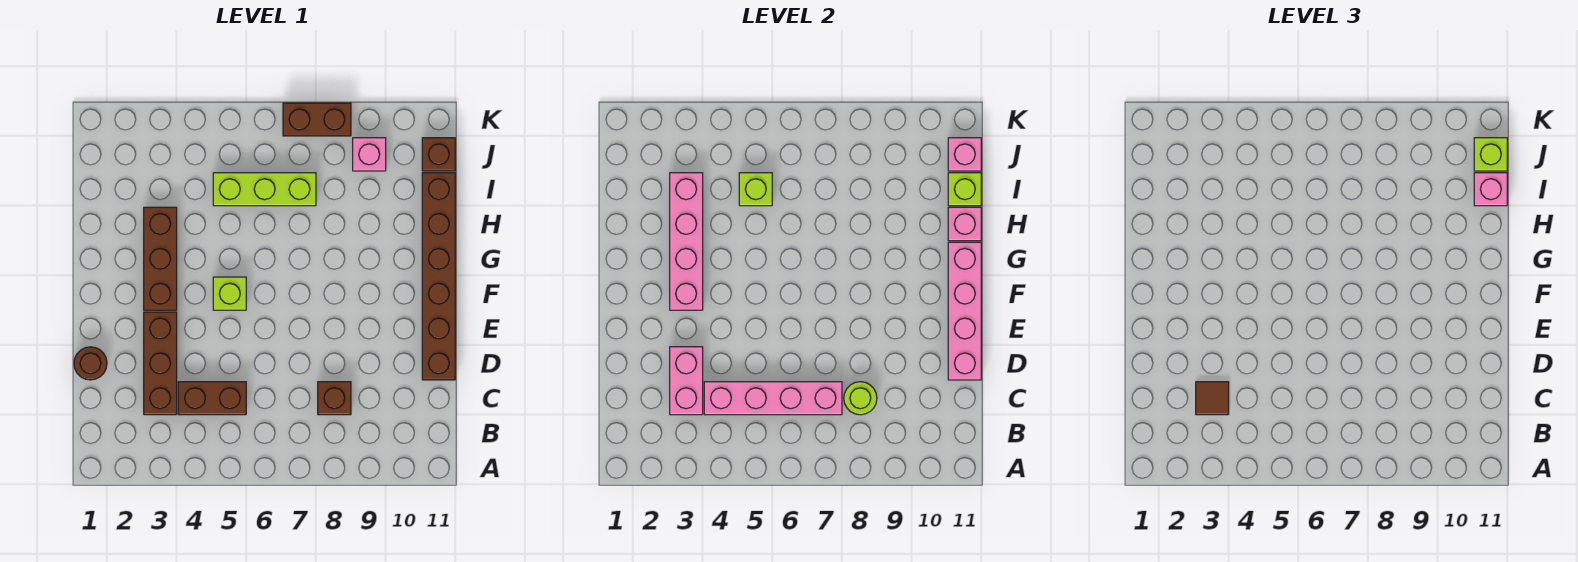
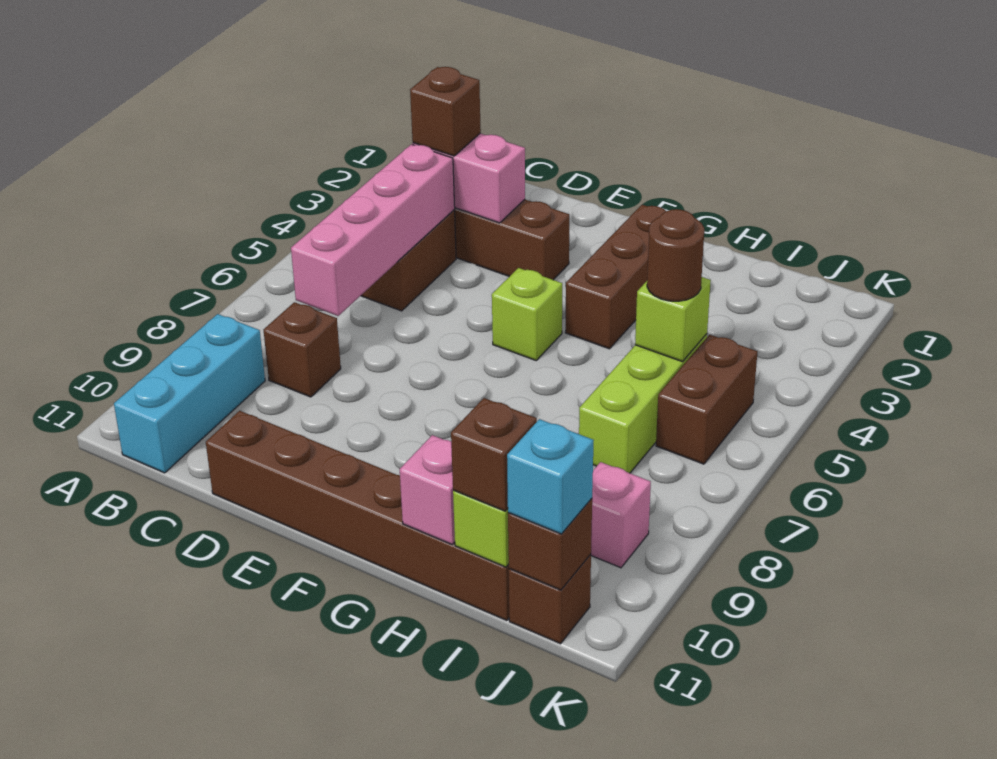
none -> cyan 1x3 brick [114,314,265,473]
brown 1x1 tile [1196,382,1229,415] -> brown 1x1 brick [410,67,481,156]
lime 1x1 round brick [844,382,877,415] -> none
brown 1x1 round brick [74,347,107,380] -> brown 1x1 round brick moved to [647,209,704,301]
pink 1x4 brick [948,242,981,380] -> none
brown 1x3 brick [144,207,177,310] -> brown 1x3 brick turned to [565,205,666,349]
pink 1x4 brick [670,173,703,310] -> none
pink 1x1 brick [1474,173,1507,206] -> brown 1x1 brick [451,398,537,511]
pink 1x1 brick [948,138,981,171] -> brown 1x1 brick [508,499,592,590]
lime 1x1 brick [1474,138,1507,171] -> cyan 1x1 brick [507,419,594,534]
brown 1x2 brick [283,103,351,136] -> brown 1x2 brick moved to [656,335,757,464]

